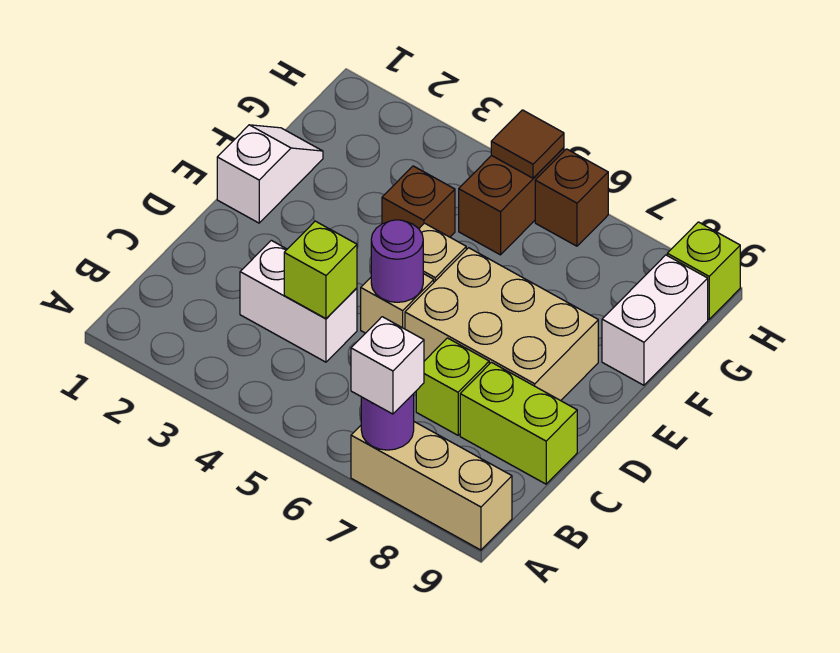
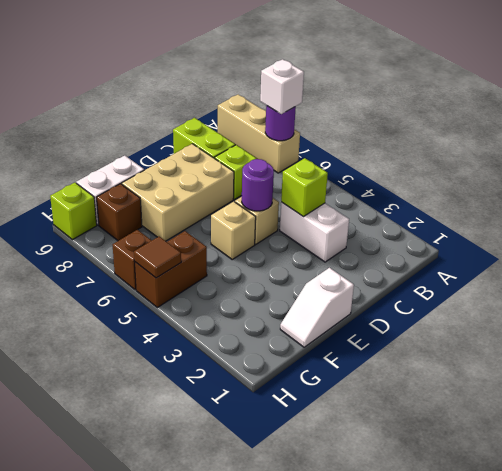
tan 2x3 brick [405,248,598,401] -> tan 2x3 brick turned to [122,144,234,241]
brown 1x1 brick [382,166,455,237] -> brown 1x1 brick moved to [96,184,142,241]

